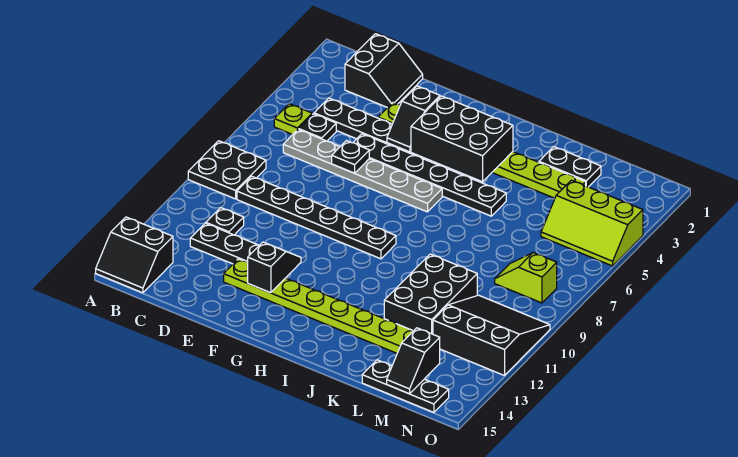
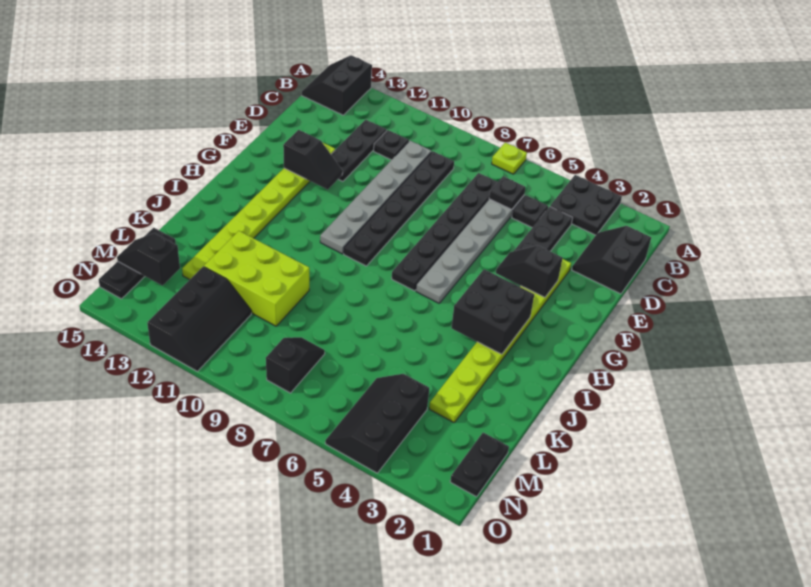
black 2x2 plate [188,141,266,199] -> black 2x2 plate moved to [550,175,622,235]
lime 1x1 plate [274,104,312,135] -> lime 1x1 plate moved to [492,143,527,174]
black 2x2 slope [345,34,423,108] -> black 2x2 slope turned to [572,226,651,294]
none -> grey 1x6 plate [320,141,431,254]
black 1x6 plate [353,134,506,216] -> black 1x6 plate moved to [392,173,498,291]
black 1x1 plate [332,141,369,173] -> black 1x1 plate moved to [489,176,526,210]
black 2x3 brick [411,96,513,182] -> black 2x2 brick [451,269,534,354]
black 1x2 plate [539,147,601,187] -> black 1x2 plate moved to [450,433,509,497]
black 2x3 brick [384,254,477,334] -> lime 2x3 brick [204,231,309,326]
lime 2x3 slope [541,180,643,266] -> black 2x3 slope [325,374,429,473]
lime 1x2 slope [495,253,557,303] -> black 1x2 slope [266,337,325,393]
black 3x3 slope [433,295,550,376] -> black 2x3 slope [147,267,251,371]

